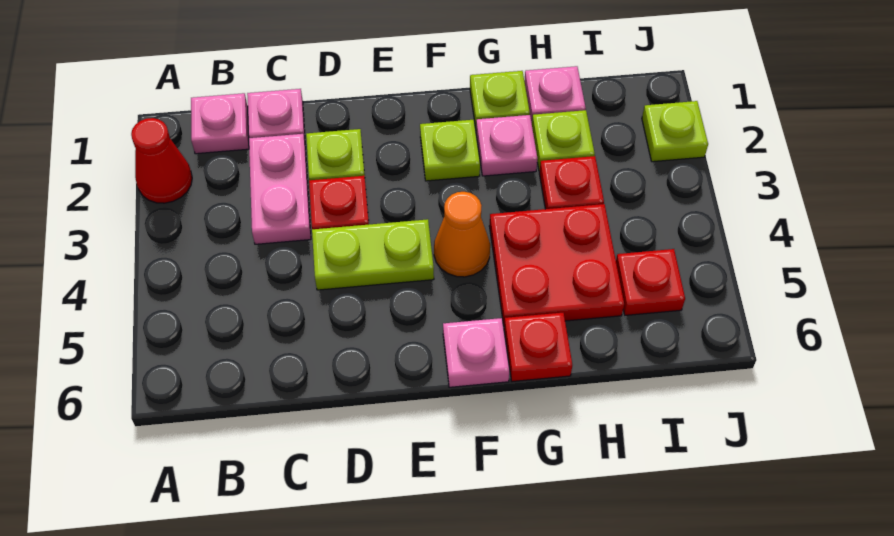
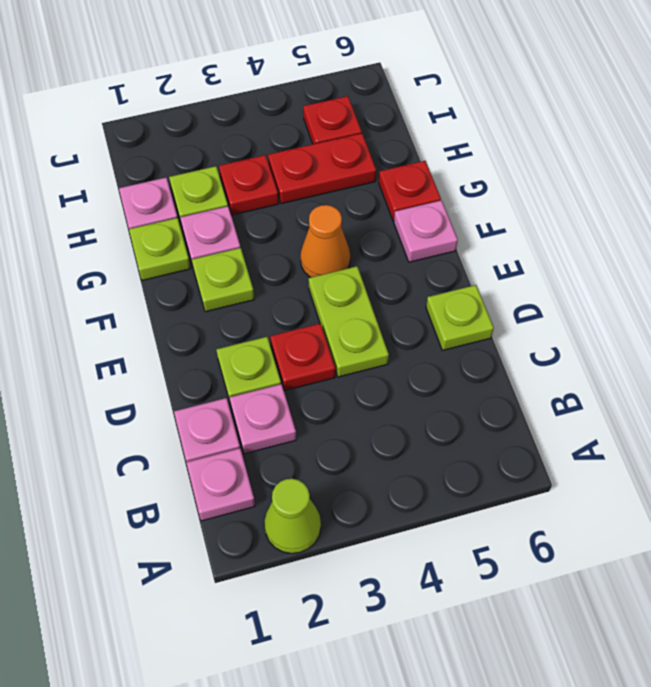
red 1x1 cone [131,118,192,203] -> lime 1x1 cone [264,479,321,554]
pink 1x2 plate [249,134,311,244] -> pink 1x1 plate [229,384,296,454]
red 2x2 plate [489,204,624,325] -> red 1x2 plate [268,133,376,204]
lime 1x1 plate [642,101,708,162] -> lime 1x1 plate moved to [426,285,494,350]

